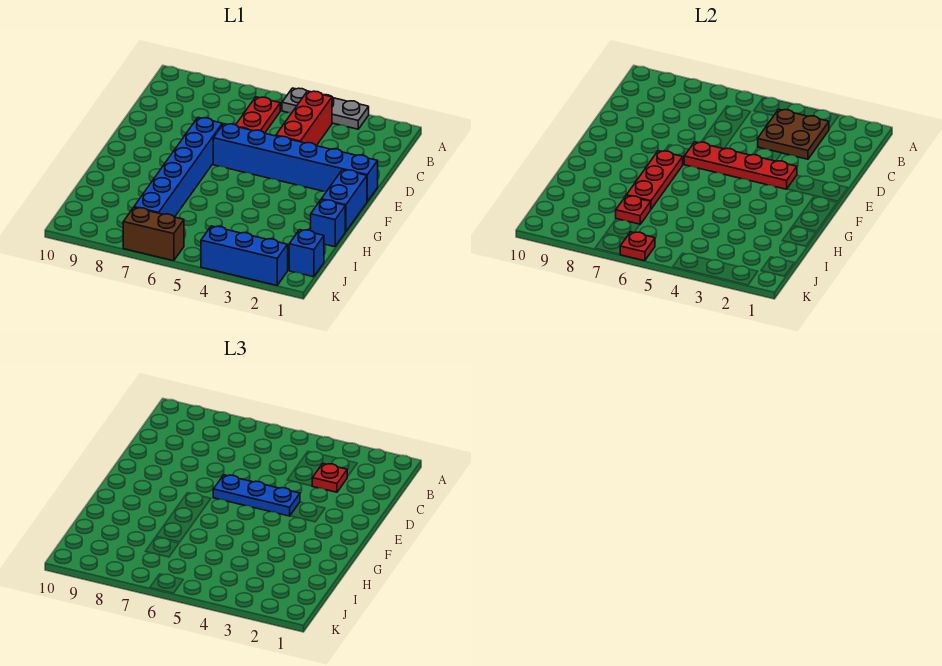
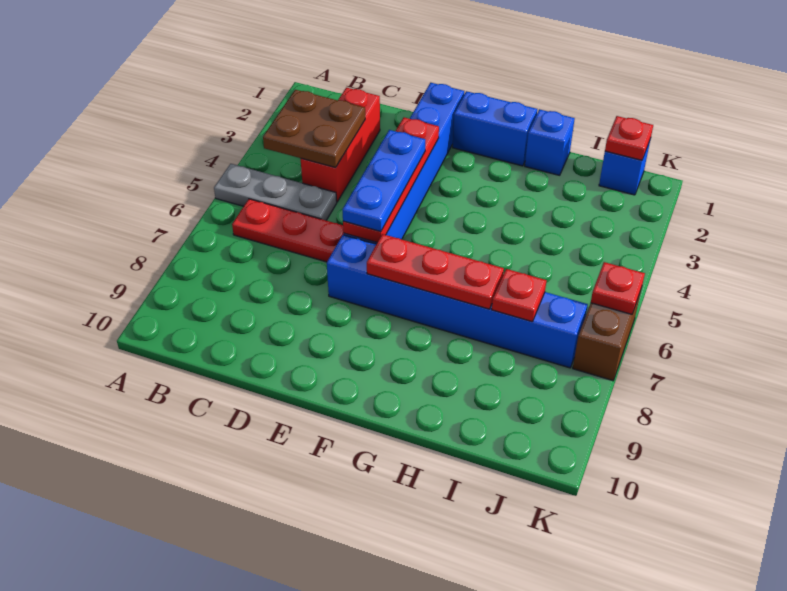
grey 1x3 plate [282,88,369,129] -> grey 1x3 plate turned to [214,164,337,220]
red 1x3 brick [276,91,332,146] -> red 1x3 brick turned to [301,88,380,202]
red 1x1 plate [312,464,347,492] -> red 1x1 plate moved to [605,116,653,160]
blue 1x3 brick [201,226,288,285] -> none

